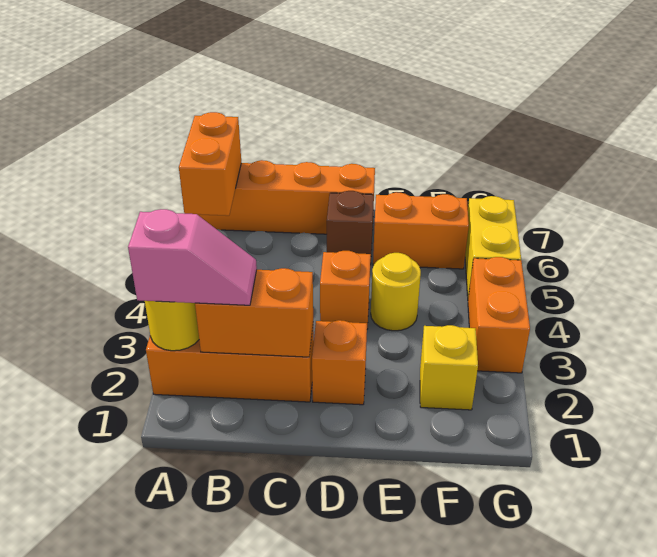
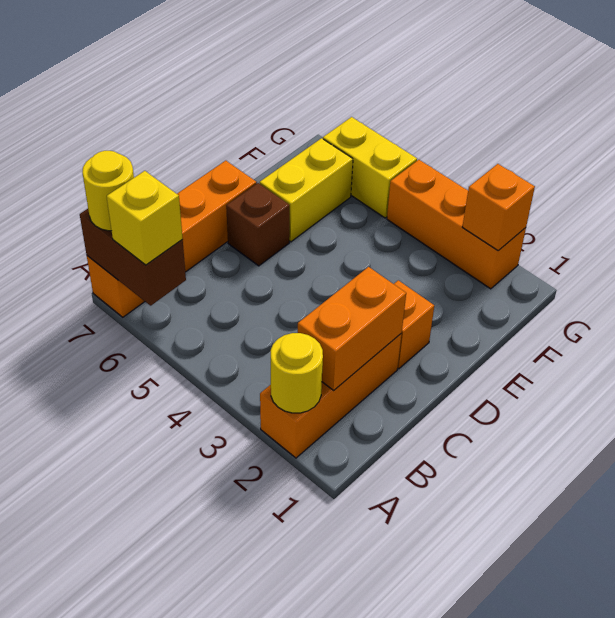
pink 1x2 slope [128,209,257,305] -> none
orange 1x2 brick [179,112,241,216] -> brown 1x2 brick [80,209,186,306]
orange 1x1 brick [320,251,371,329] -> orange 1x1 brick moved to [462,164,535,251]
yellow 1x1 round brick [371,253,421,331] -> yellow 1x1 round brick moved to [82,151,134,231]
orange 1x2 brick [373,192,469,269] -> yellow 1x2 brick [260,138,353,242]
yellow 1x1 brick [420,325,478,410] -> yellow 1x1 brick moved to [107,171,183,265]
orange 1x2 brick [468,257,530,373] -> orange 1x3 brick [387,160,526,289]

